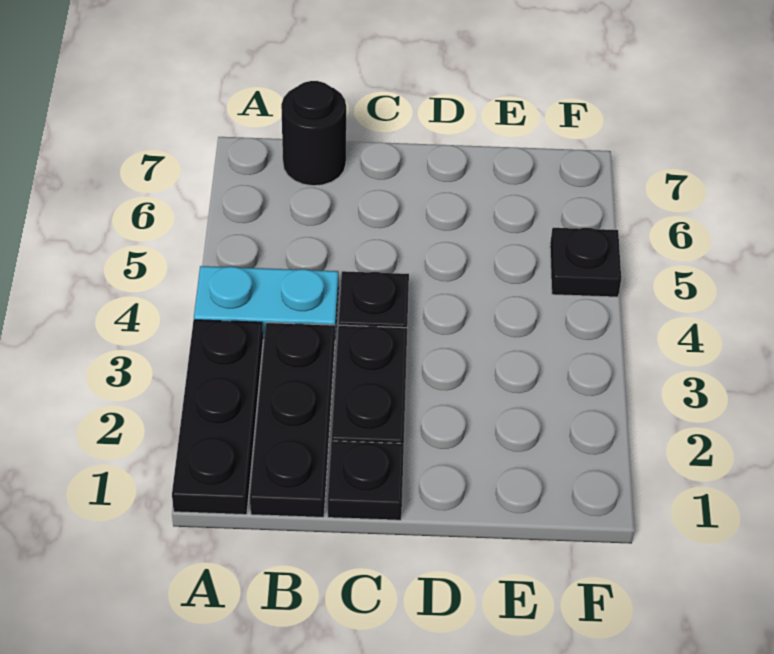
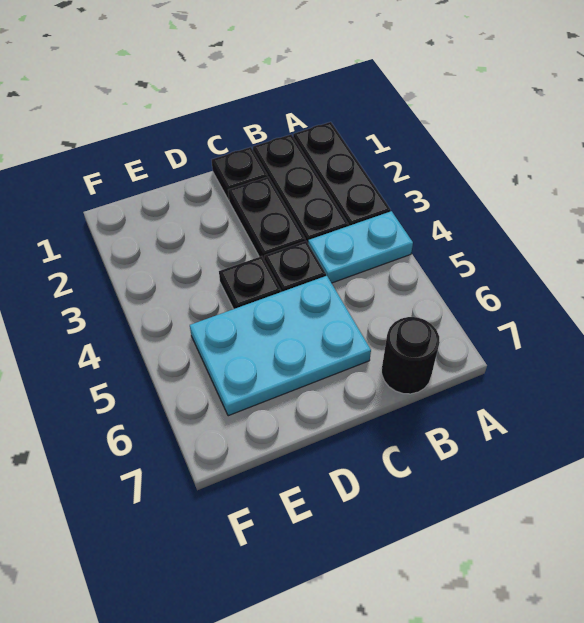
none -> cyan 2x3 plate [190,276,371,416]
black 1x1 plate [550,228,621,297] -> black 1x1 plate moved to [219,256,281,309]

